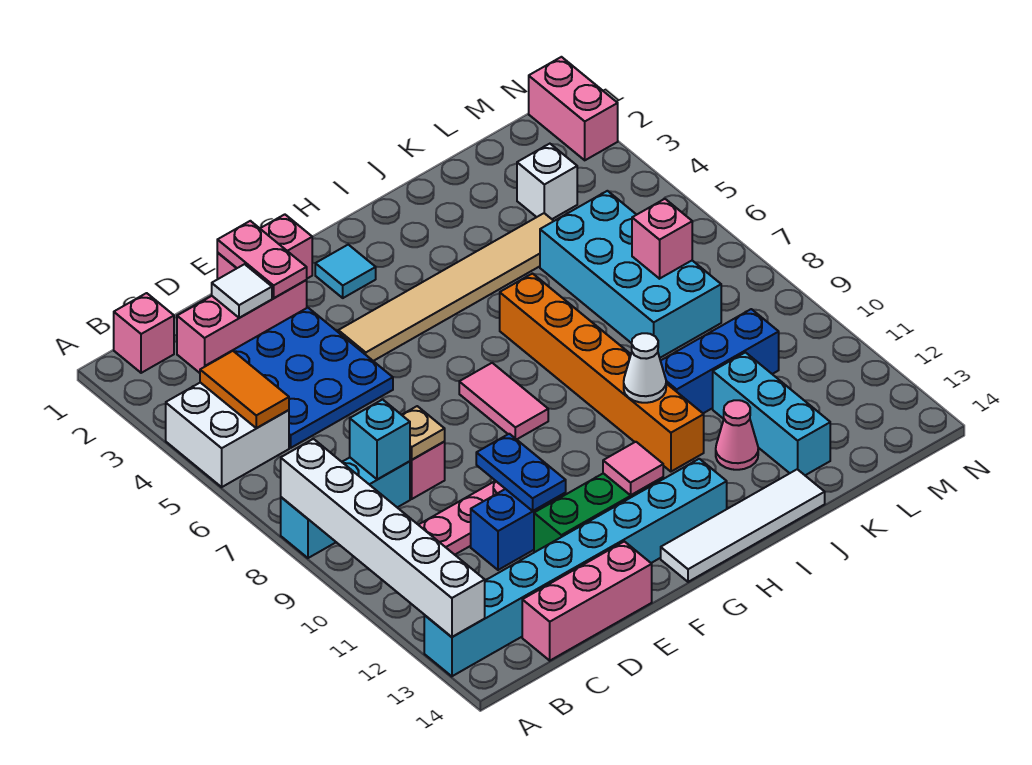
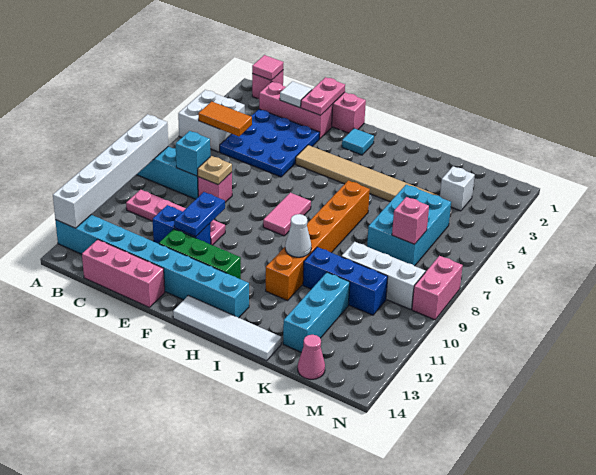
orange 1x2 tile [200,351,289,428] -> orange 1x2 tile turned to [198,102,252,136]
pink 1x1 tile [603,442,663,495] -> pink 1x1 tile moved to [252,55,284,80]
pink 1x1 cone [716,400,758,470] -> pink 1x1 cone moved to [298,335,325,379]
cyan 2x4 brick [540,191,721,358] -> cyan 2x3 brick [367,185,451,266]
none -> white 1x3 brick [341,242,425,309]
pink 1x2 brick [529,57,618,160] -> pink 1x2 brick moved to [412,256,463,320]

